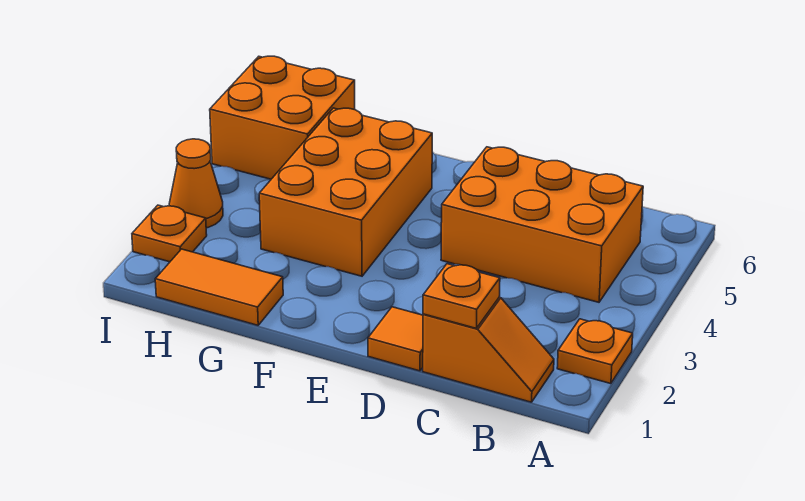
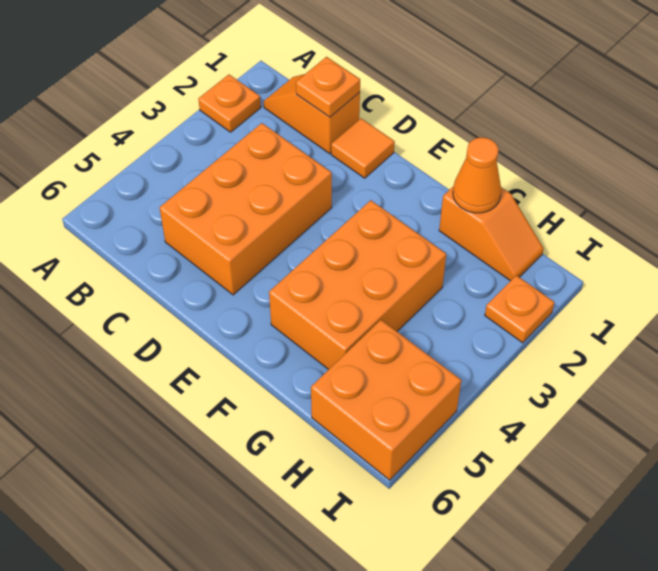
orange 2x3 brick [441,147,643,302] -> orange 2x3 brick turned to [160,123,332,295]
orange 1x2 tile [155,249,283,325] -> orange 1x2 slope [439,187,544,281]
orange 1x1 cone [169,139,223,228] -> orange 1x1 cone moved to [453,137,501,213]

